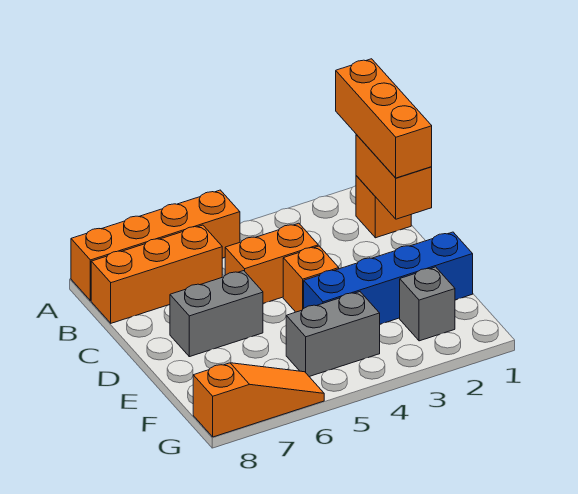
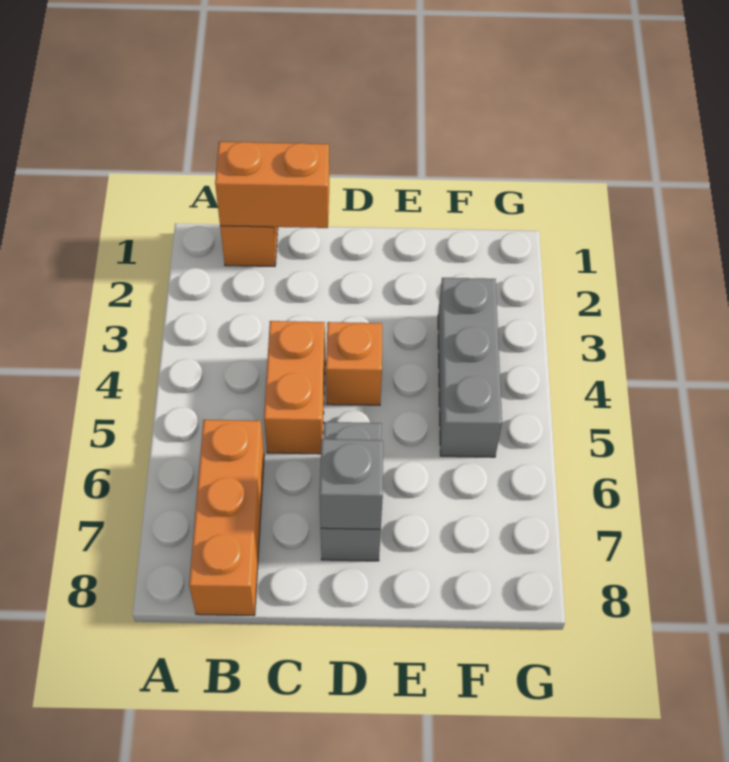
orange 1x3 brick [336,59,432,178] -> none
orange 1x4 brick [71,190,240,301] -> none
blue 1x4 brick [304,232,473,324] -> none
grey 1x1 brick [400,267,455,341] -> grey 1x1 brick moved to [320,439,383,530]
grey 1x2 brick [286,292,380,377] -> grey 1x3 brick [438,278,502,457]
orange 1x3 slope [193,363,324,437] -> none

